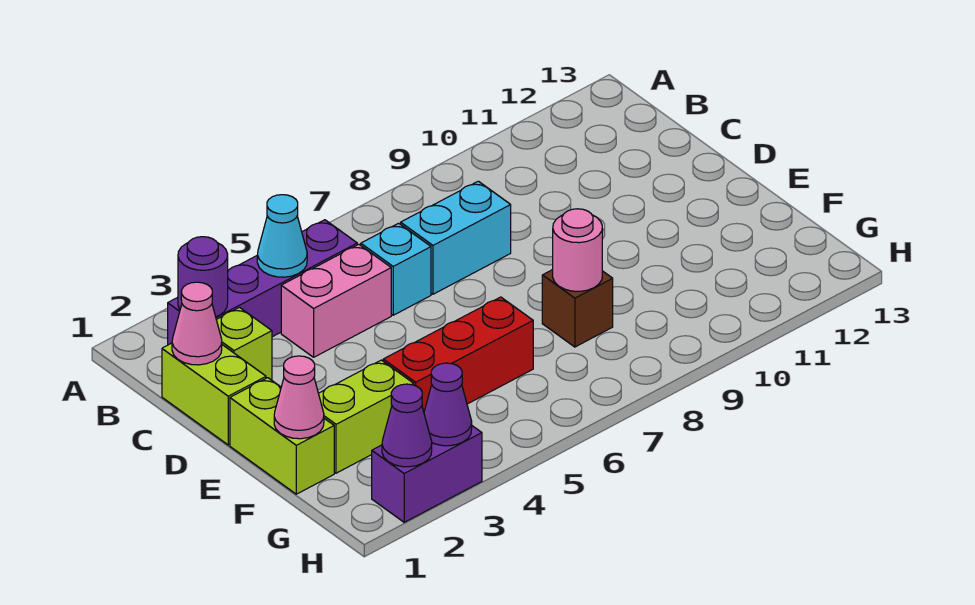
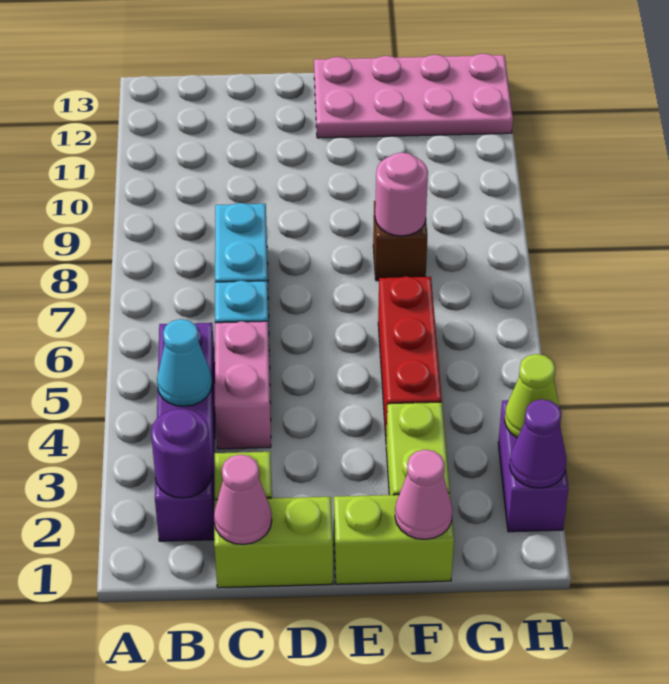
none -> pink 2x4 plate [314,54,513,138]
purple 1x1 cone [424,363,472,446] -> lime 1x1 cone [505,354,559,438]

